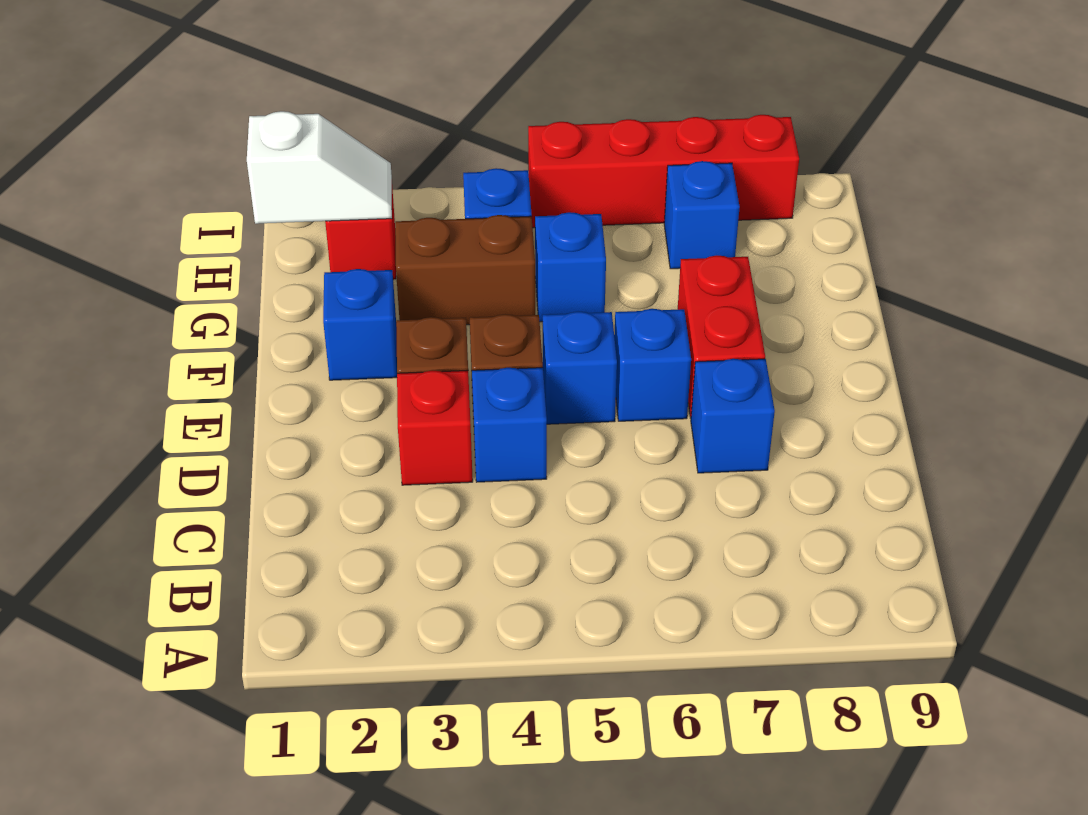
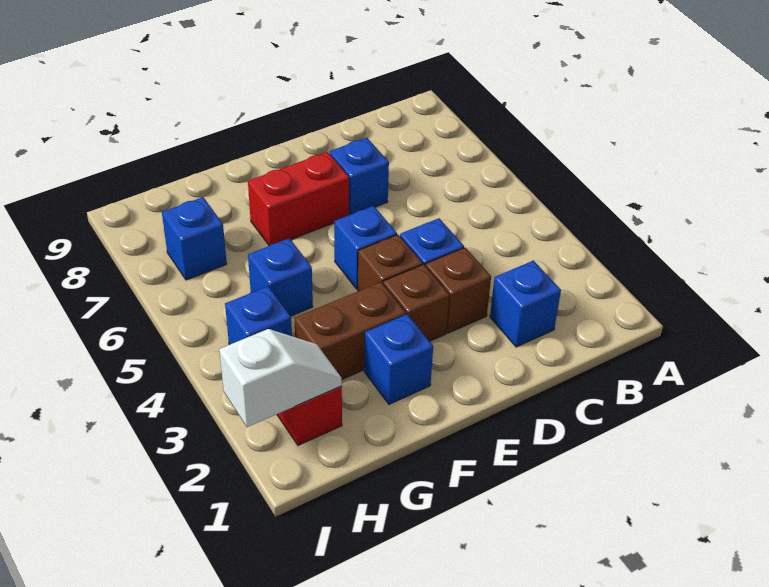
red 1x1 brick [397,370,473,485] -> brown 1x1 brick [426,248,491,333]
blue 1x1 brick [614,309,691,421] -> blue 1x1 brick moved to [490,261,561,347]
brown 1x2 brick [395,215,535,325] -> brown 1x2 brick turned to [294,282,406,379]
white 1x2 slope [247,111,392,224] -> white 1x2 slope turned to [219,329,342,427]
red 1x4 brick [528,115,799,228] -> none

